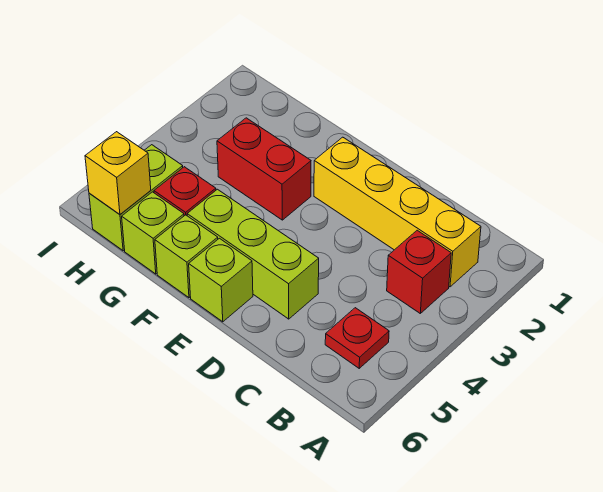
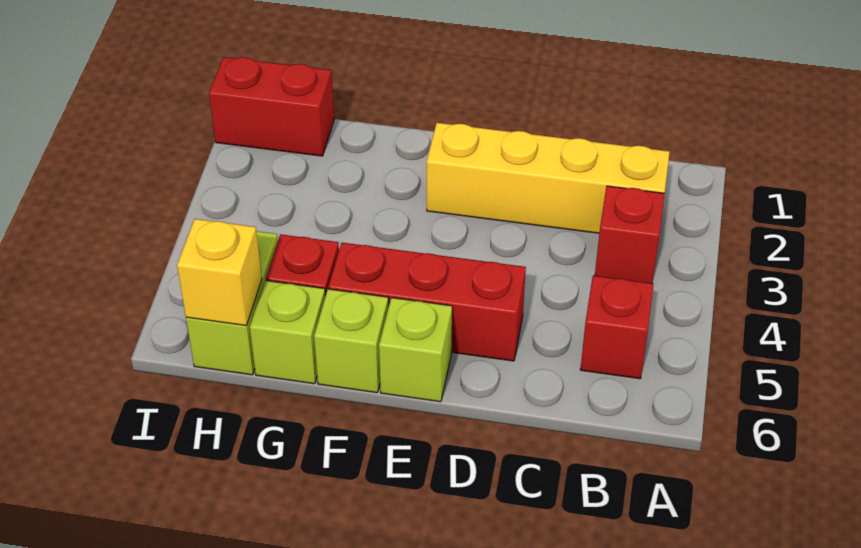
red 1x1 plate [325,308,389,368] -> red 1x1 brick [580,276,654,379]
lime 1x3 brick [187,189,319,319] -> red 1x3 brick [328,243,526,361]
red 1x2 brick [217,118,311,220] -> red 1x2 brick moved to [209,57,334,156]

